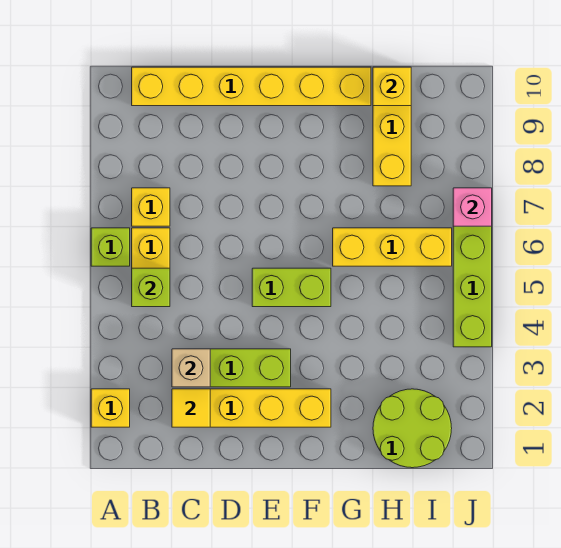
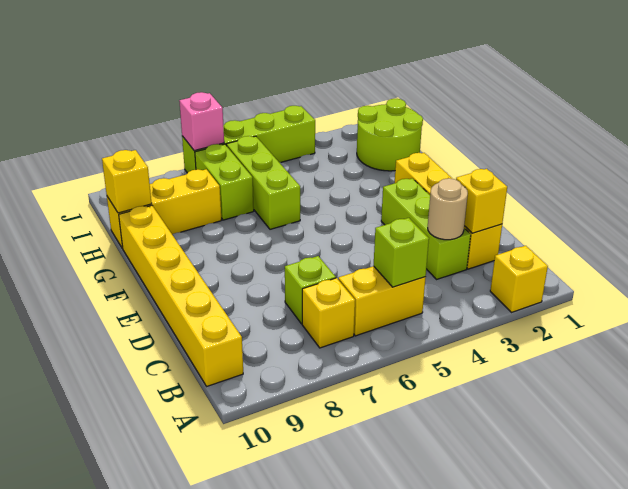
lime 1x1 brick [91,228,130,266] -> lime 1x1 brick moved to [285,256,336,324]
yellow 1x1 tile [172,389,210,427] -> yellow 1x1 brick [456,169,507,233]
tan 1x1 brick [172,349,210,387] -> tan 1x1 round brick [428,178,468,240]
lime 1x2 brick [252,268,331,307] -> lime 1x2 brick moved to [195,144,254,220]
yellow 1x3 brick [333,228,452,266] -> lime 1x3 brick [227,136,300,229]

